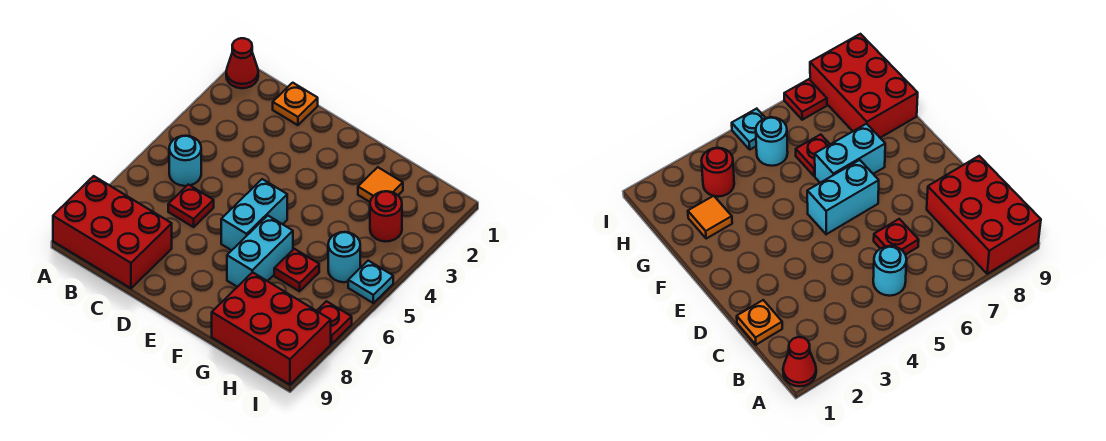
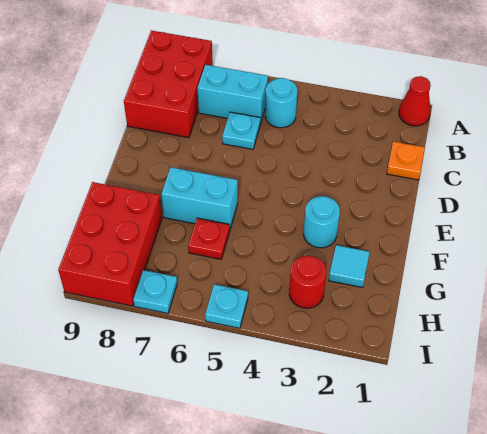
red 1x1 plate [168,185,214,227] -> cyan 1x1 plate [222,112,260,149]
cyan 1x2 brick [221,179,287,250] -> cyan 1x2 brick moved to [197,65,268,124]
orange 1x1 tile [358,167,403,202] -> cyan 1x1 tile [329,245,370,287]
cyan 1x1 round brick [328,232,360,282] -> cyan 1x1 round brick moved to [303,196,340,248]
red 1x1 plate [317,301,352,344] -> cyan 1x1 plate [133,270,177,313]

